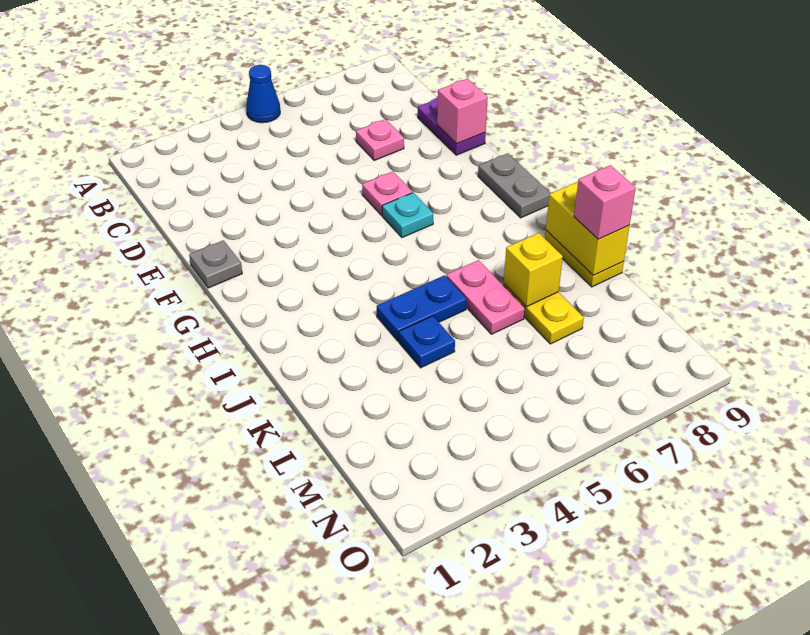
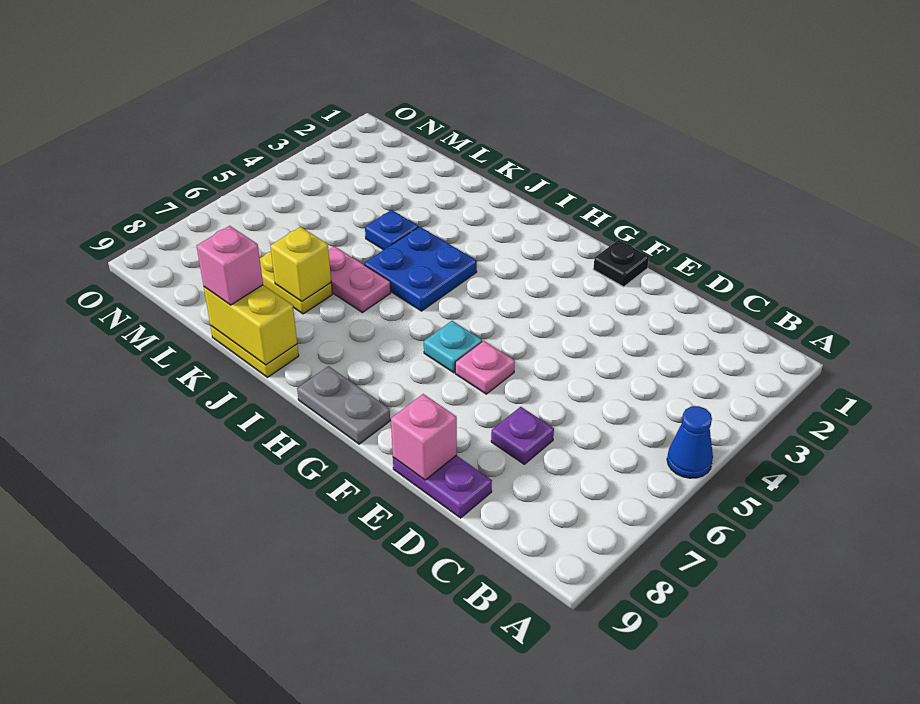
pink 1x1 plate [356,119,404,160] -> purple 1x1 plate [491,407,554,464]
grey 1x1 plate [189,240,242,288] -> black 1x1 plate [593,240,649,287]
blue 1x2 plate [377,275,467,341] -> blue 2x2 plate [364,227,477,311]

